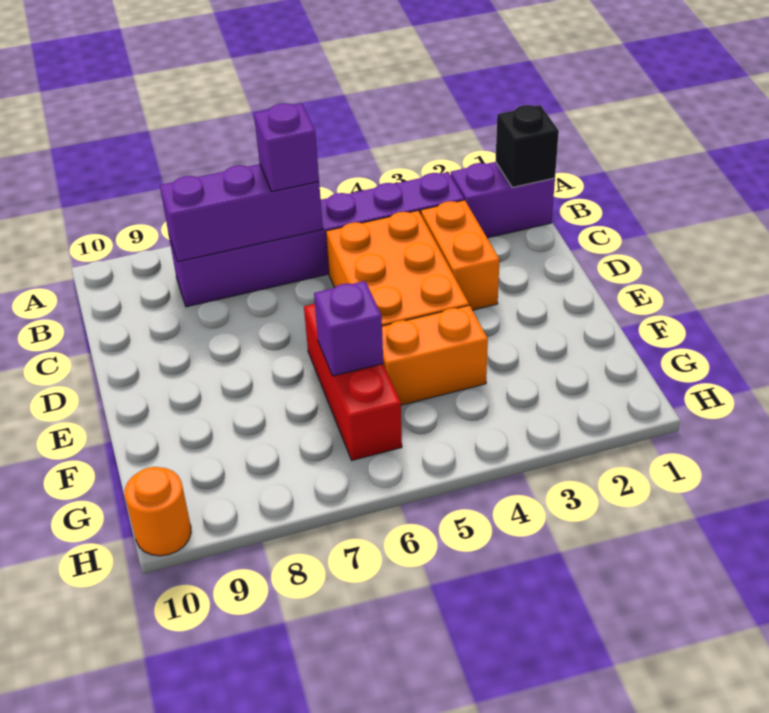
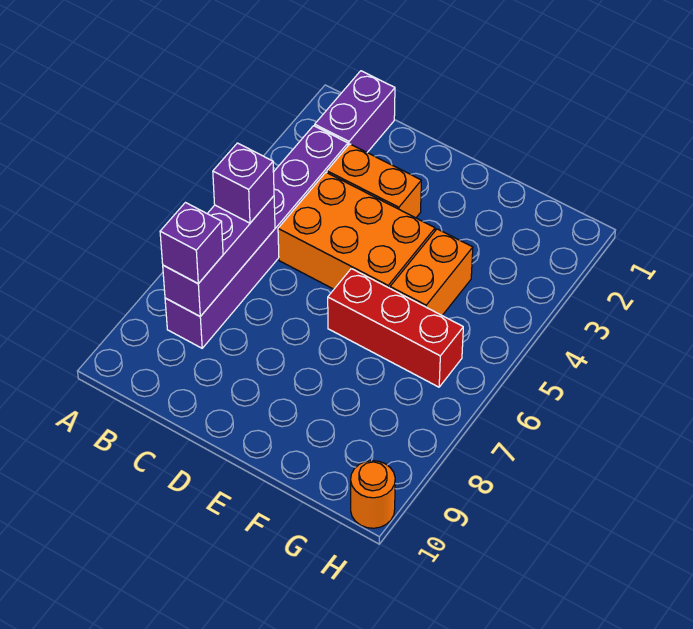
black 1x1 brick [496,105,559,187] -> none
purple 1x1 brick [314,281,383,376] -> purple 1x1 brick moved to [160,203,223,284]

